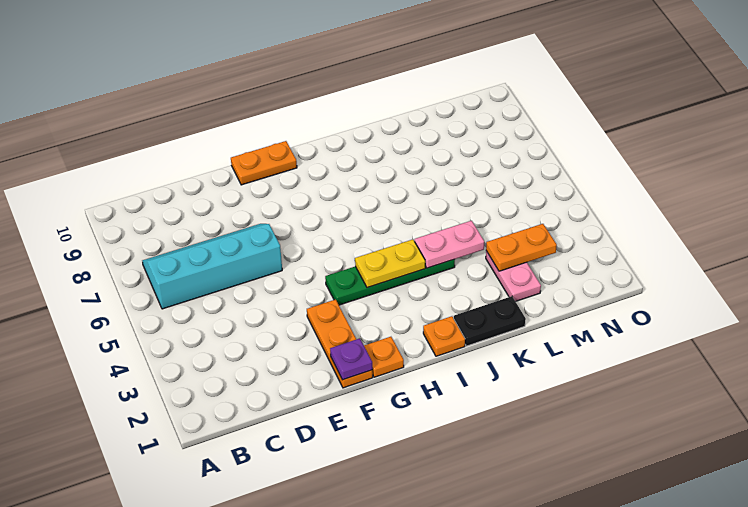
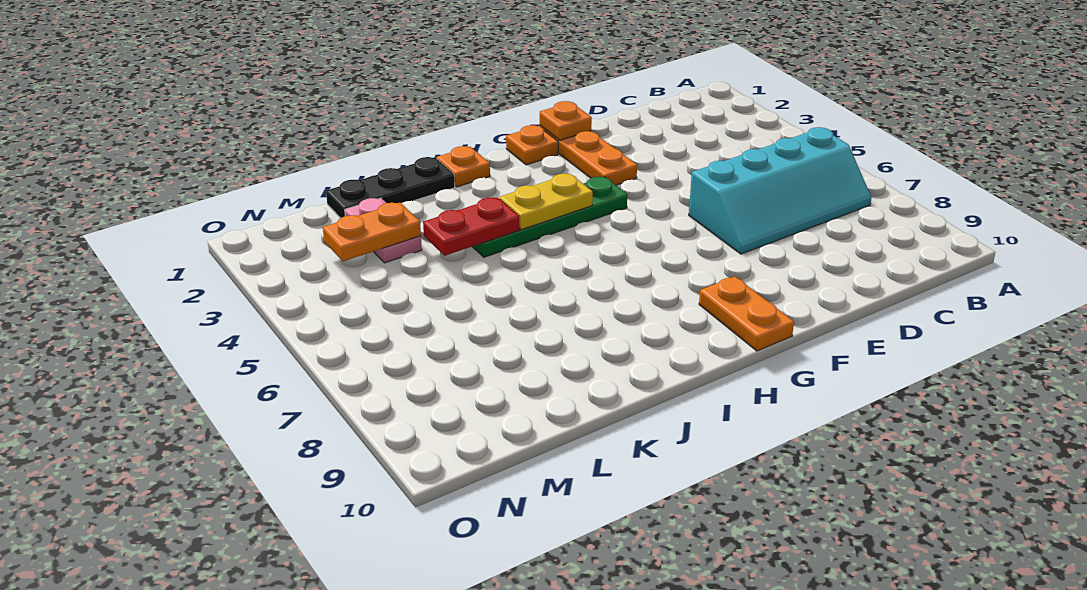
purple 1x1 plate [330,338,372,380] -> orange 1x1 plate [540,101,592,140]
orange 1x2 plate [231,141,297,185] -> orange 1x2 plate turned to [699,277,794,351]
black 1x2 plate [454,296,526,346] -> black 1x3 plate [326,157,455,218]
pink 1x2 plate [415,221,484,268] -> red 1x2 plate [423,197,520,256]

